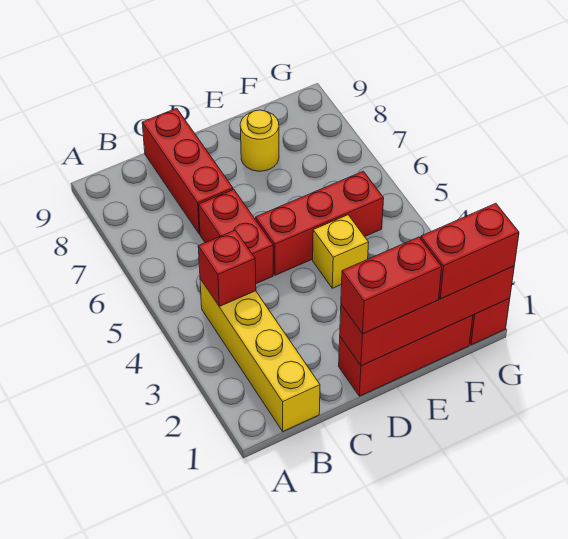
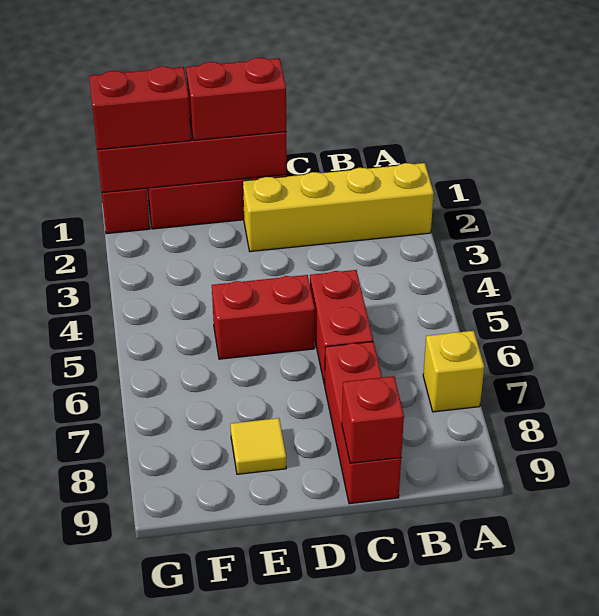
yellow 1x4 brick [200,279,320,431] -> yellow 1x4 brick turned to [243,163,434,252]
red 1x1 brick [198,230,256,307] -> red 1x1 brick moved to [342,376,404,463]
red 1x3 brick [256,171,384,275] -> red 1x2 brick [212,275,315,359]
yellow 1x1 brick [313,215,369,288] -> yellow 1x1 brick moved to [423,331,484,412]
yellow 1x1 round brick [240,110,279,171] -> yellow 1x1 tile [230,418,286,474]

